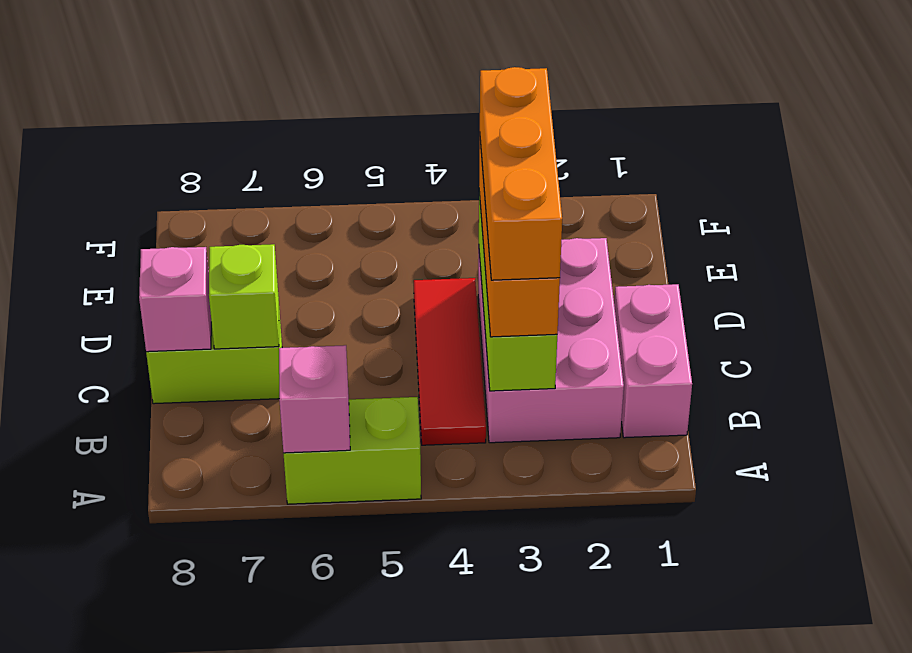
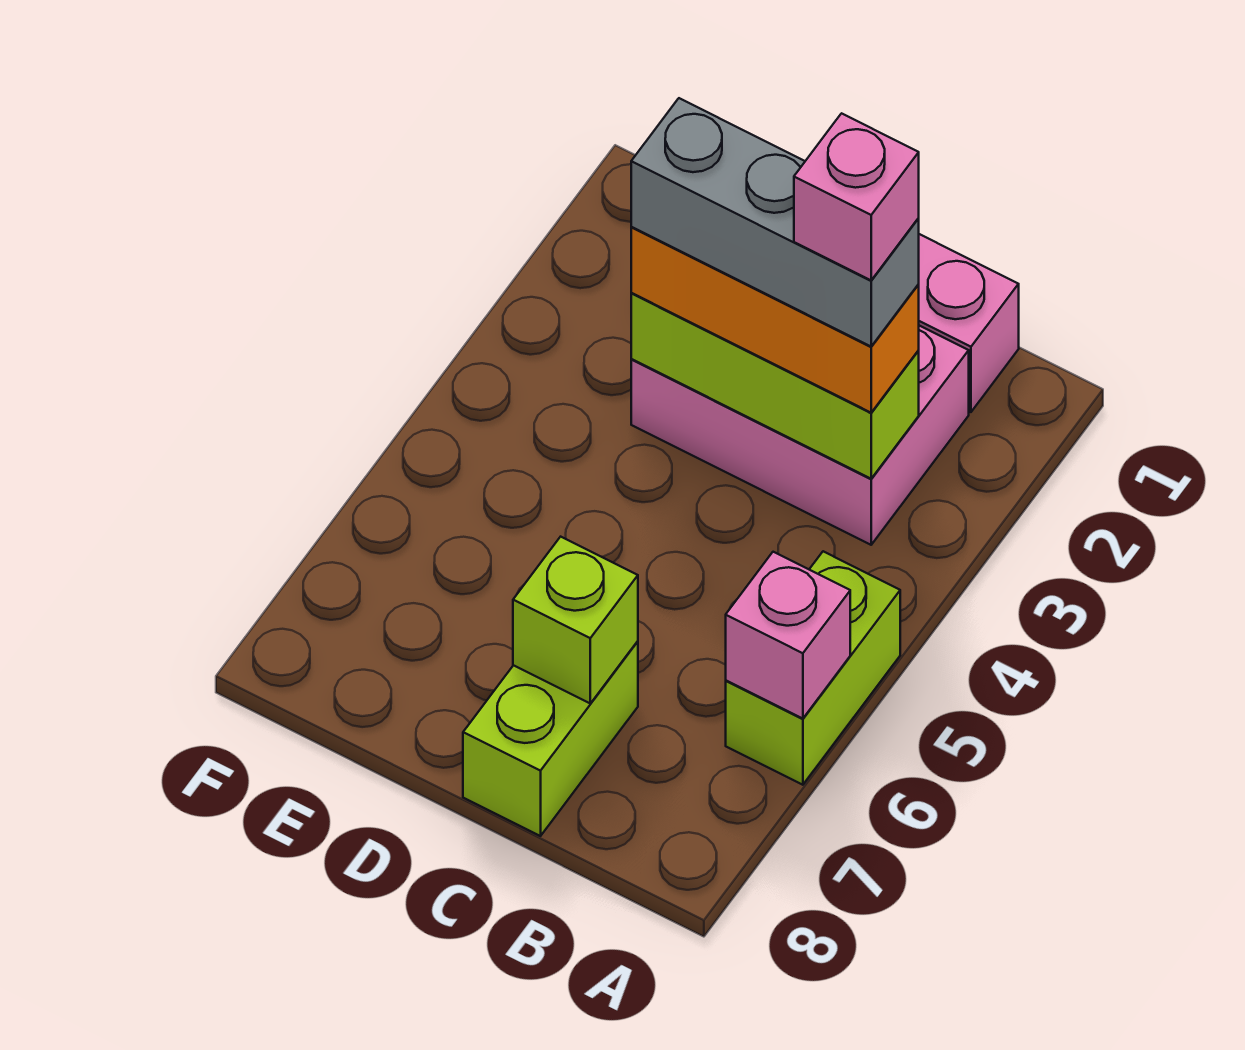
orange 1x3 brick [480,67,562,280] -> grey 1x3 brick [631,98,919,346]
red 1x3 tile [414,278,486,445] -> none
pink 1x1 brick [139,247,211,352] -> pink 1x1 brick moved to [794,113,919,280]

